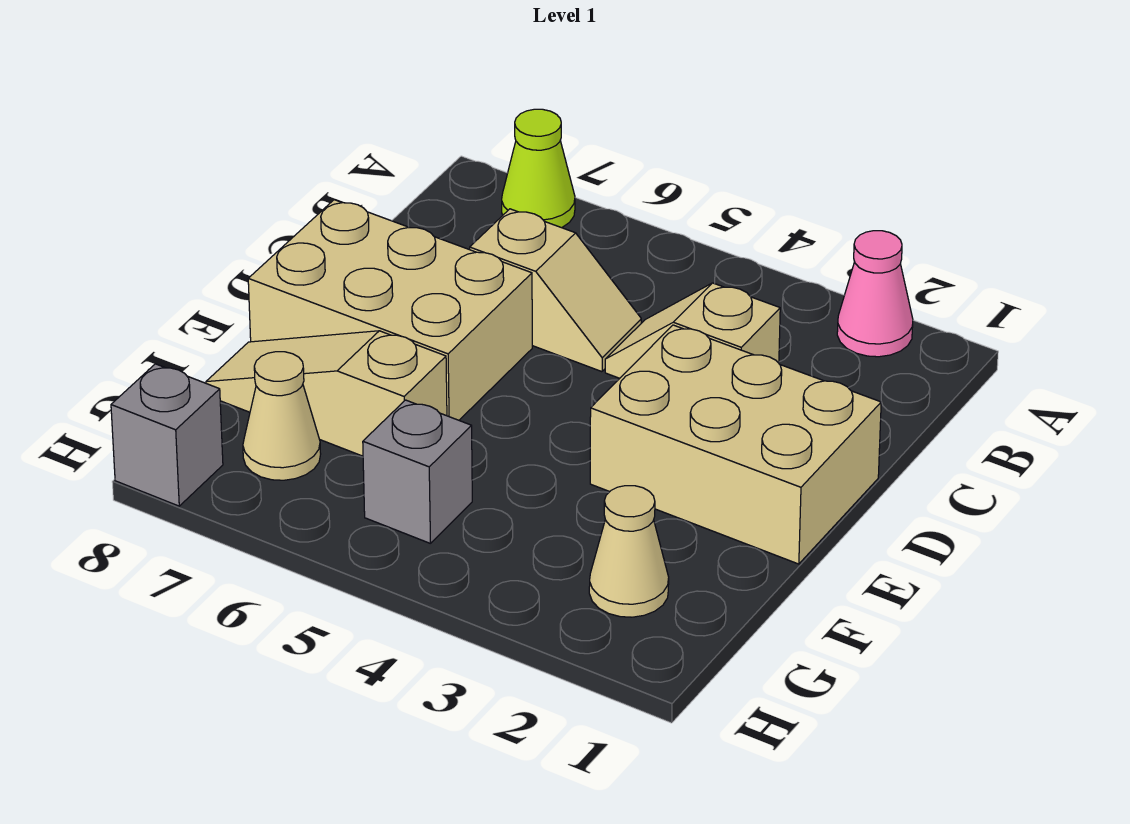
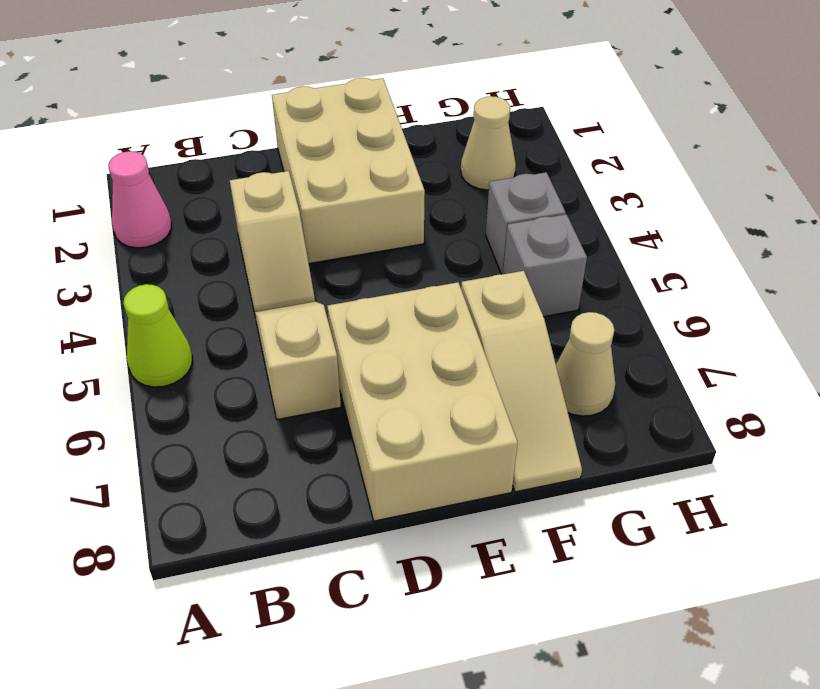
lime 1x1 cone [502,109,575,228] -> lime 1x1 cone moved to [123,284,192,387]
grey 1x1 brick [111,364,223,506] -> grey 1x1 brick moved to [486,172,566,274]

